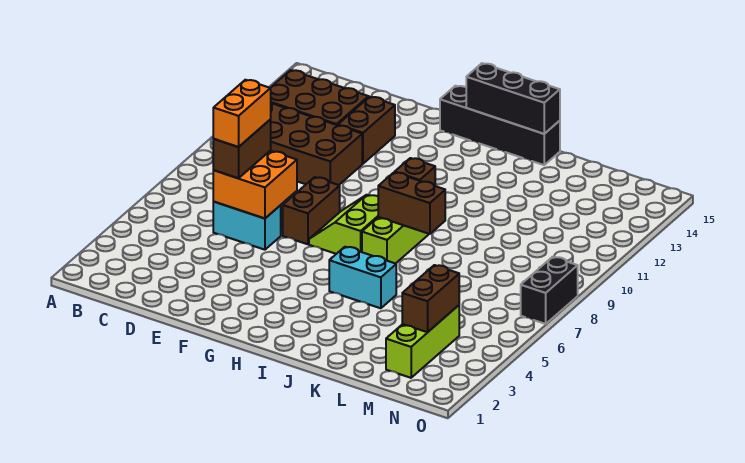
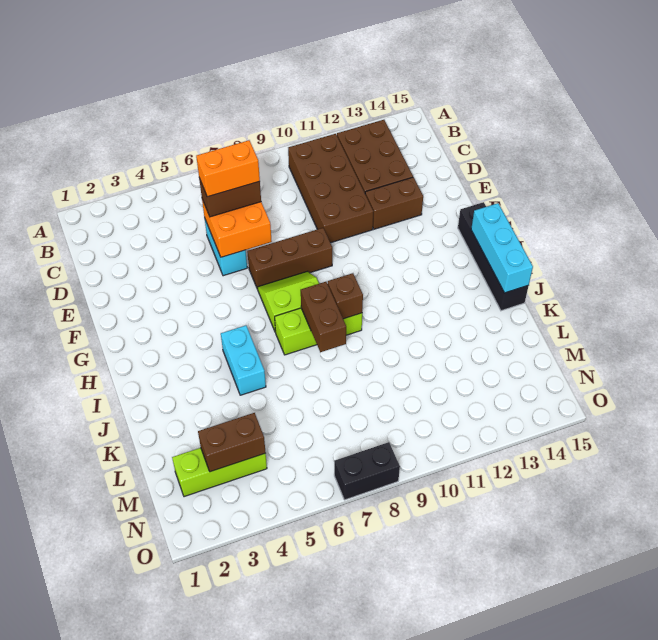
brown 1x2 brick [283,177,340,244] -> brown 1x3 brick [247,228,332,289]
black 1x3 brick [466,63,560,134] -> cyan 1x3 brick [471,203,533,293]

